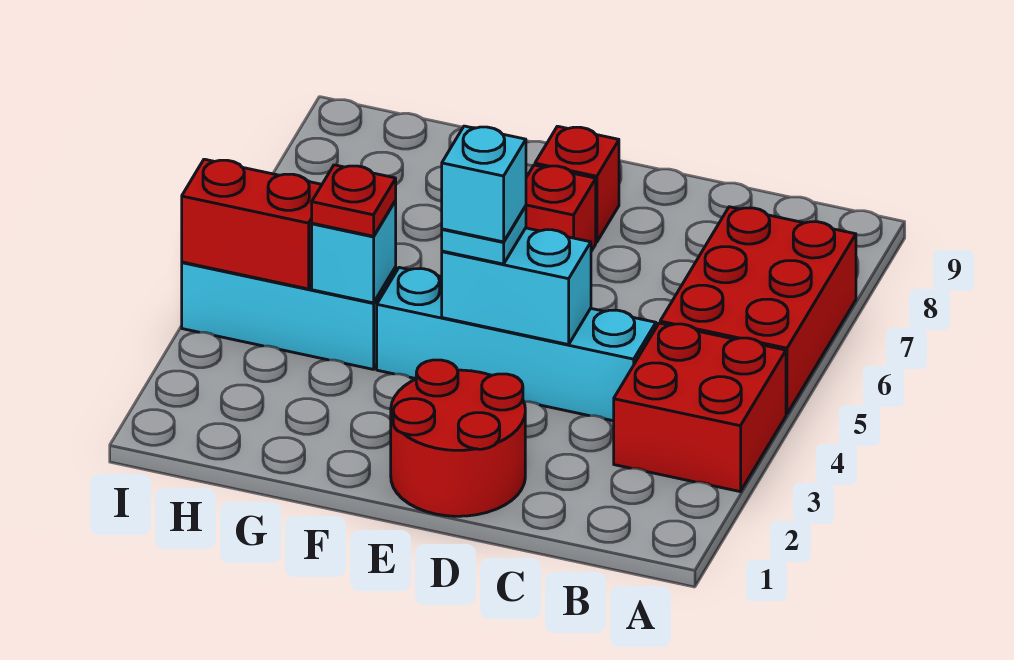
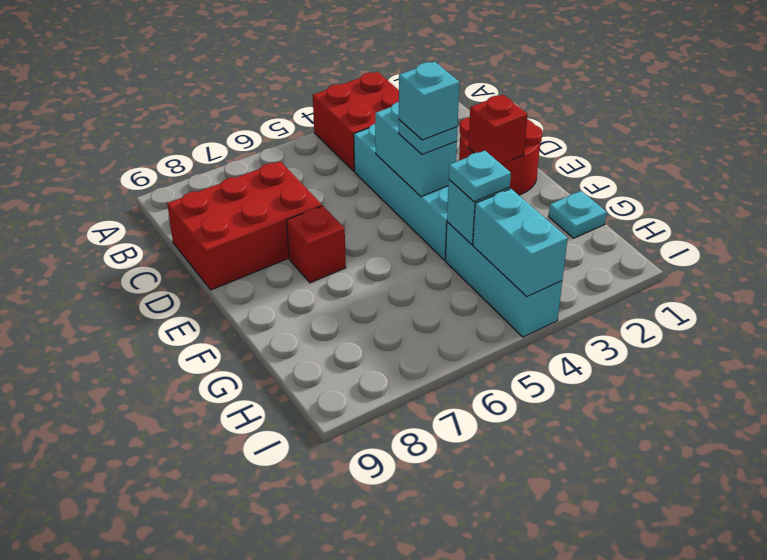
red 2x3 brick [660,207,856,414] -> red 2x3 brick moved to [167,161,322,290]
red 1x1 brick [535,126,619,242] -> red 1x1 brick moved to [468,95,528,164]
none -> cyan 1x1 plate [549,191,607,238]
red 1x1 plate [312,165,396,236] -> cyan 1x1 plate [449,151,511,202]
red 1x2 brick [182,159,322,289] -> cyan 1x2 brick [473,189,568,297]

